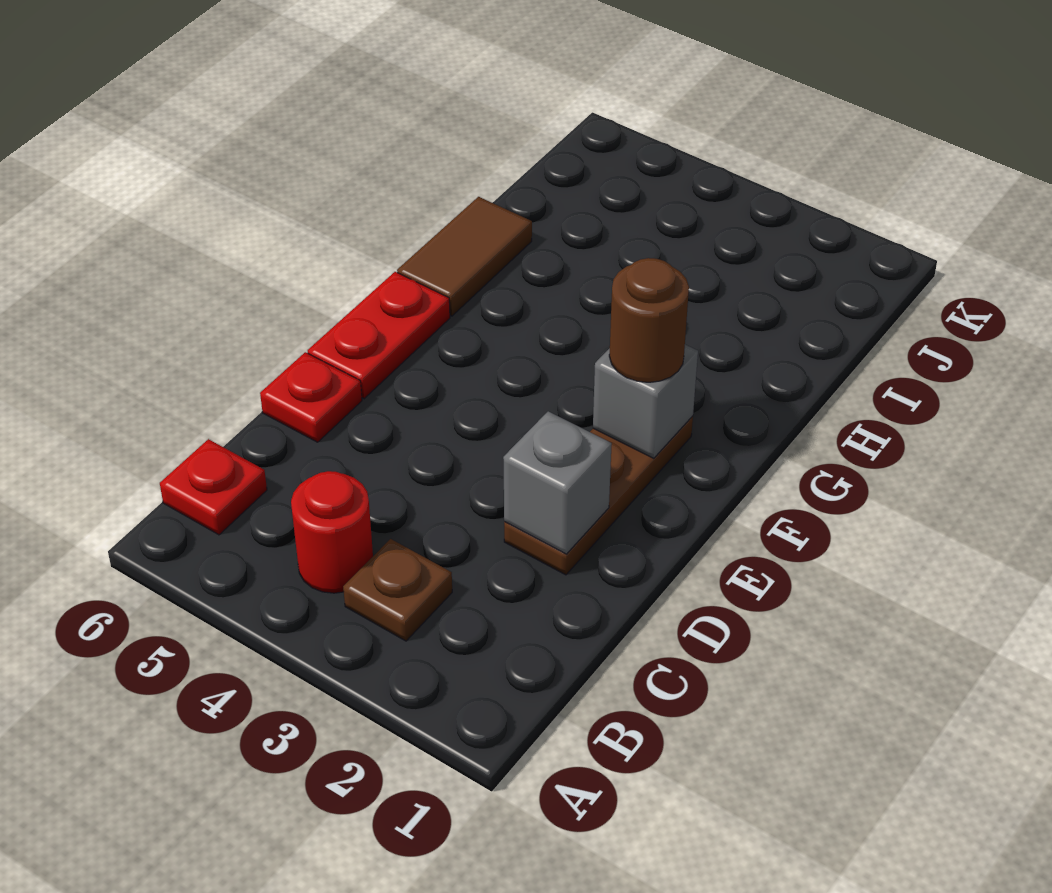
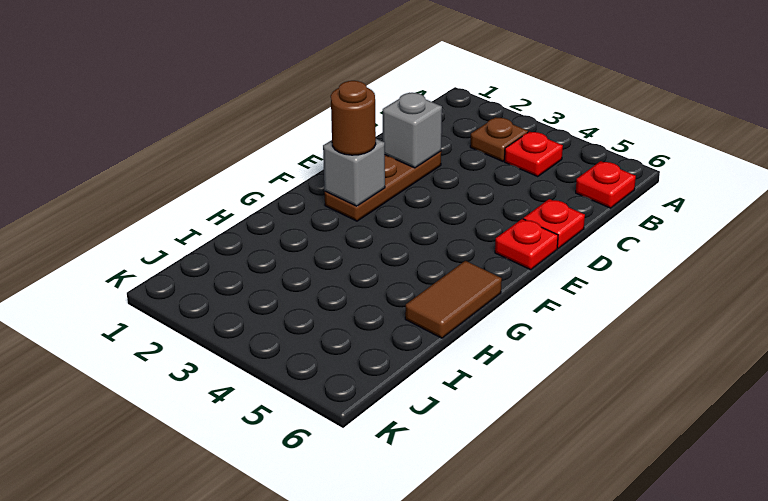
red 1x1 round brick [291,471,373,593] -> red 1x1 plate [505,131,563,177]
red 1x2 plate [308,272,450,399] -> red 1x1 plate [495,219,558,270]

